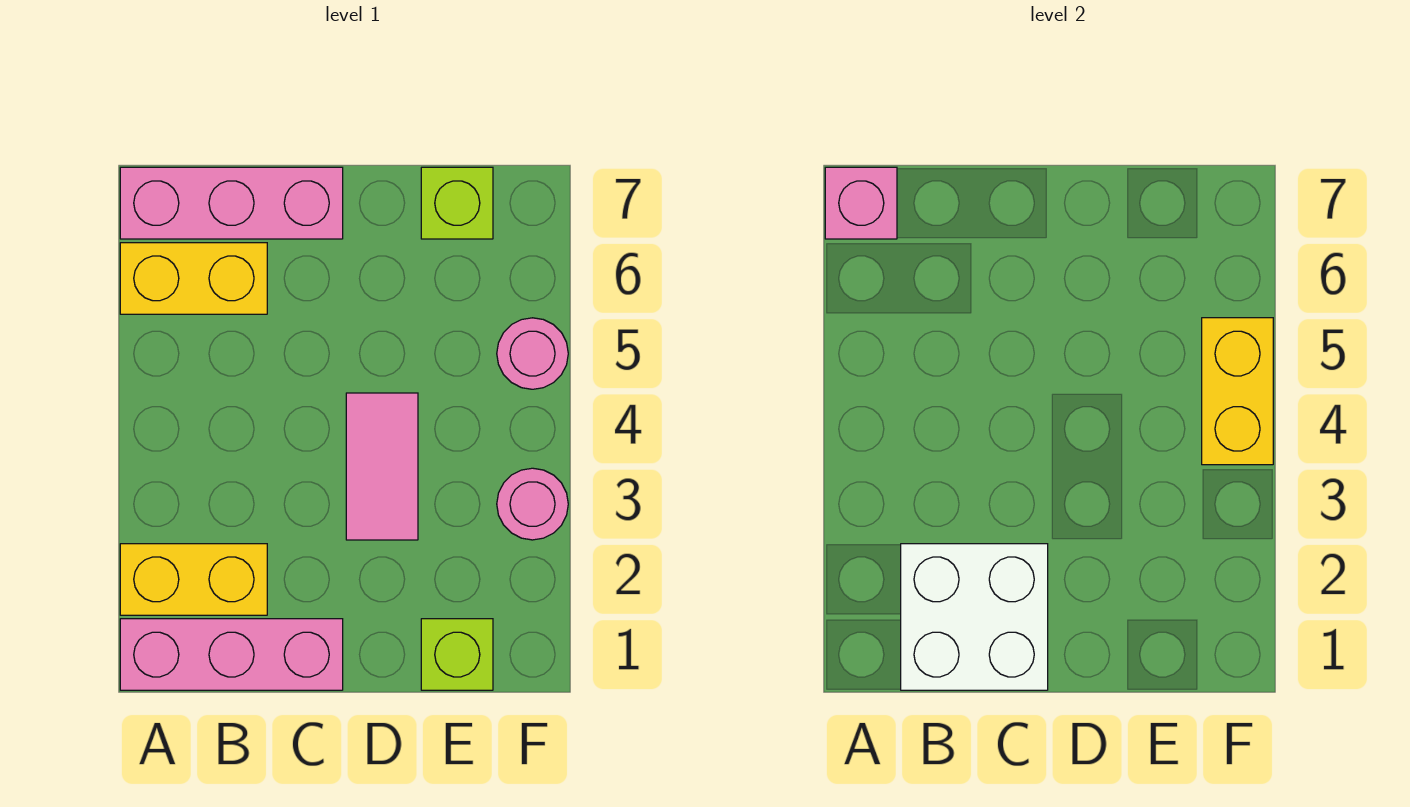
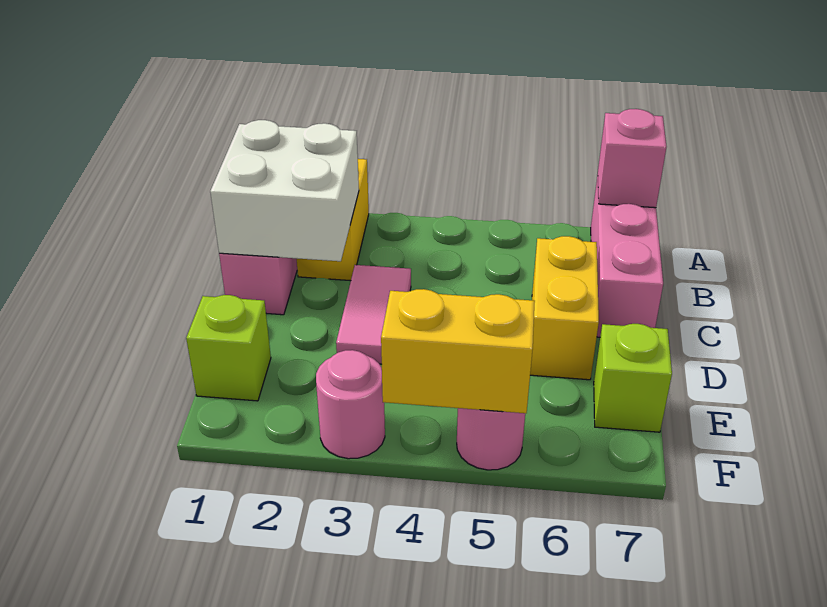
yellow 1x2 brick [120,243,267,314] -> yellow 1x2 brick moved to [530,236,599,380]
pink 1x2 tile [346,393,418,540] -> pink 1x2 tile turned to [336,265,411,364]

